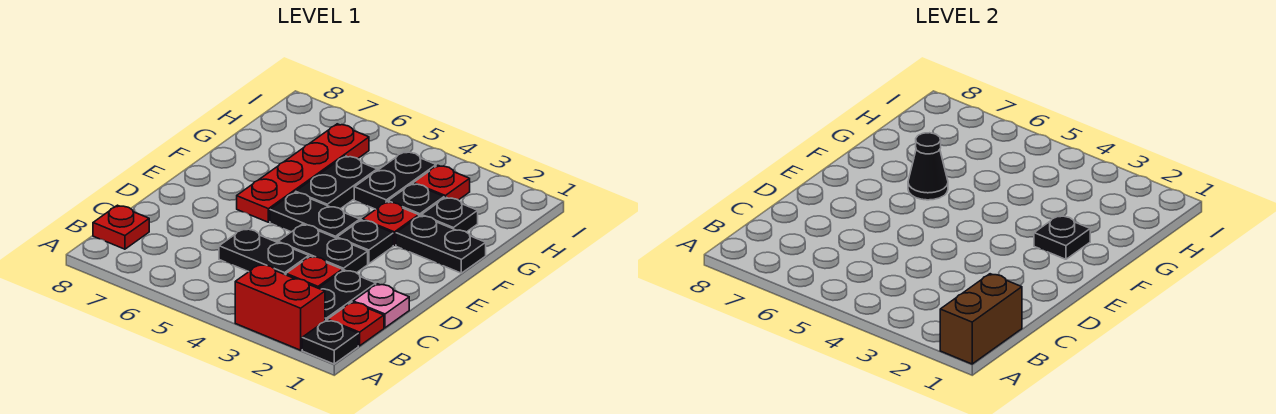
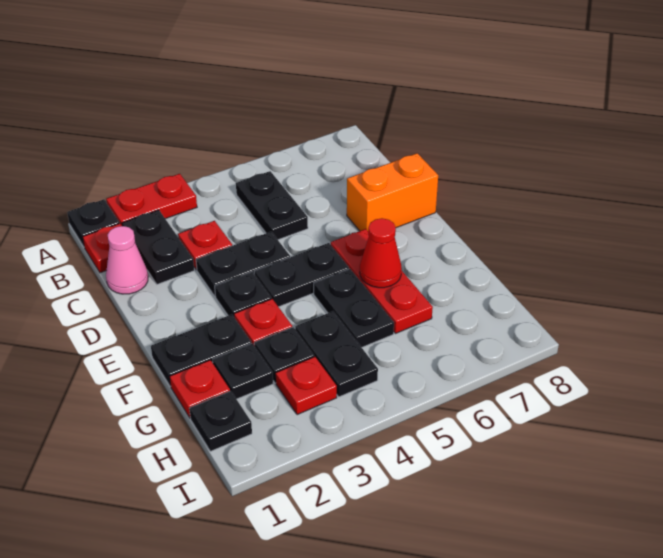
brown 1x2 brick [940,274,1022,364] -> none
red 1x2 brick [235,264,325,350] -> red 1x2 plate [106,174,197,226]
red 1x1 plate [93,205,149,249] -> red 1x1 plate moved to [170,360,230,418]
pink 1x1 plate [353,284,409,328] -> pink 1x1 cone [106,226,148,294]
black 1x2 plate [219,229,309,275] -> black 1x2 plate turned to [236,171,308,240]
none -> orange 1x2 brick [347,153,438,231]
red 1x4 plate [237,124,369,222] -> red 1x3 plate [331,229,433,334]
black 1x1 plate [1034,215,1090,259] -> black 1x1 plate moved to [190,391,252,451]
black 1x1 cone [908,133,948,200] -> red 1x1 cone [360,218,402,288]

